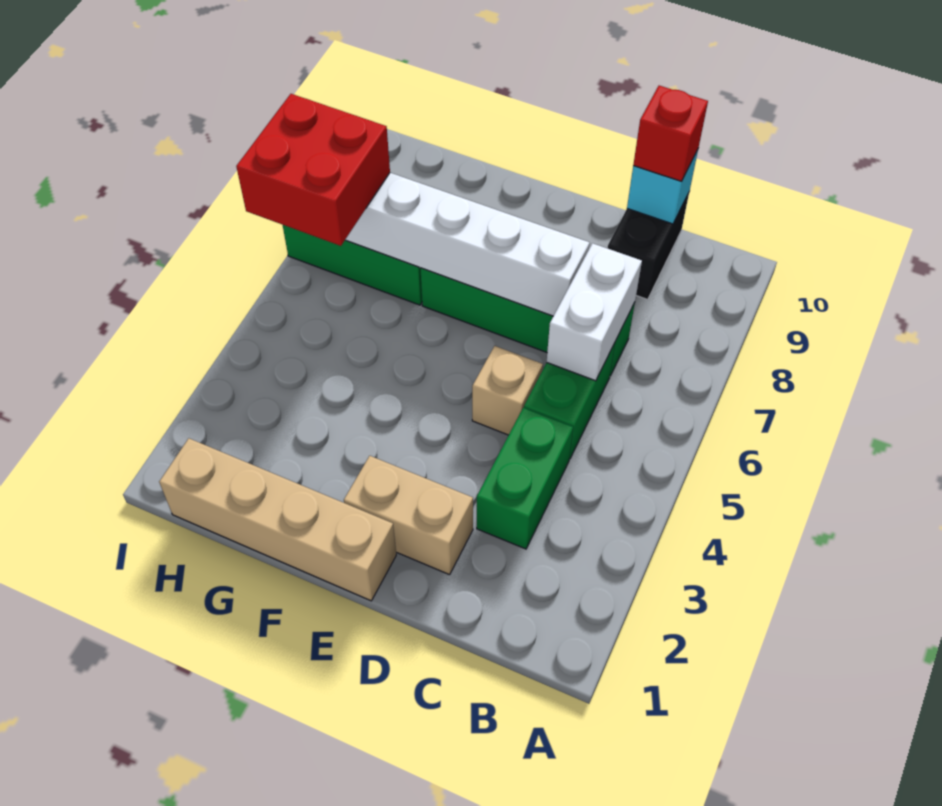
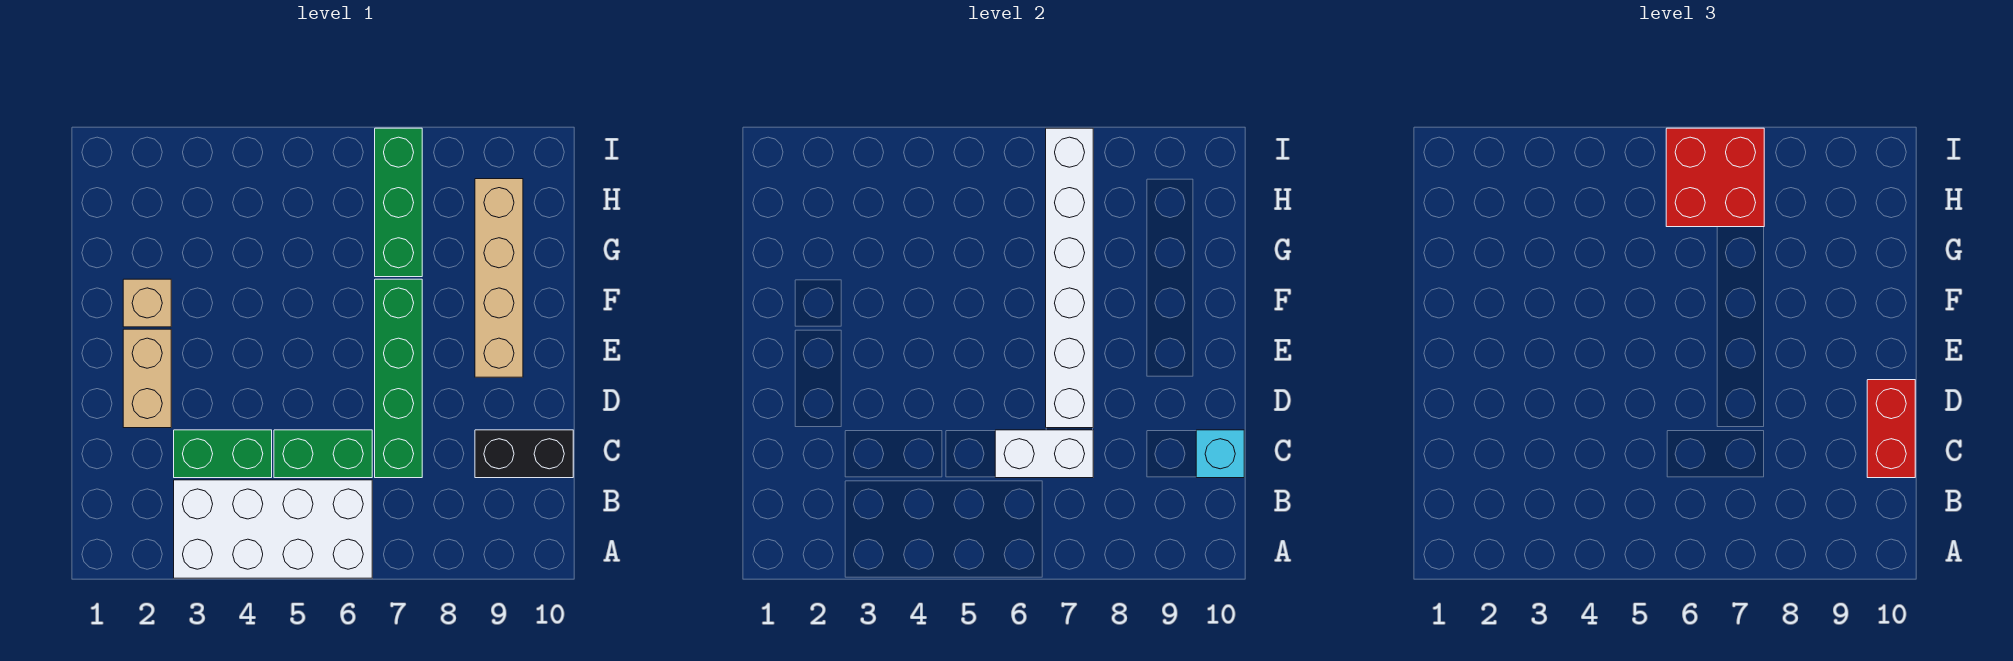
none -> white 2x4 brick [174,480,372,578]
red 1x1 brick [633,86,708,181] -> red 1x2 brick [1867,380,1915,478]
tan 1x1 brick [472,346,543,435] -> tan 1x1 brick moved to [123,279,171,327]
tan 1x4 brick [159,438,396,601] -> tan 1x4 brick moved to [475,179,523,377]

